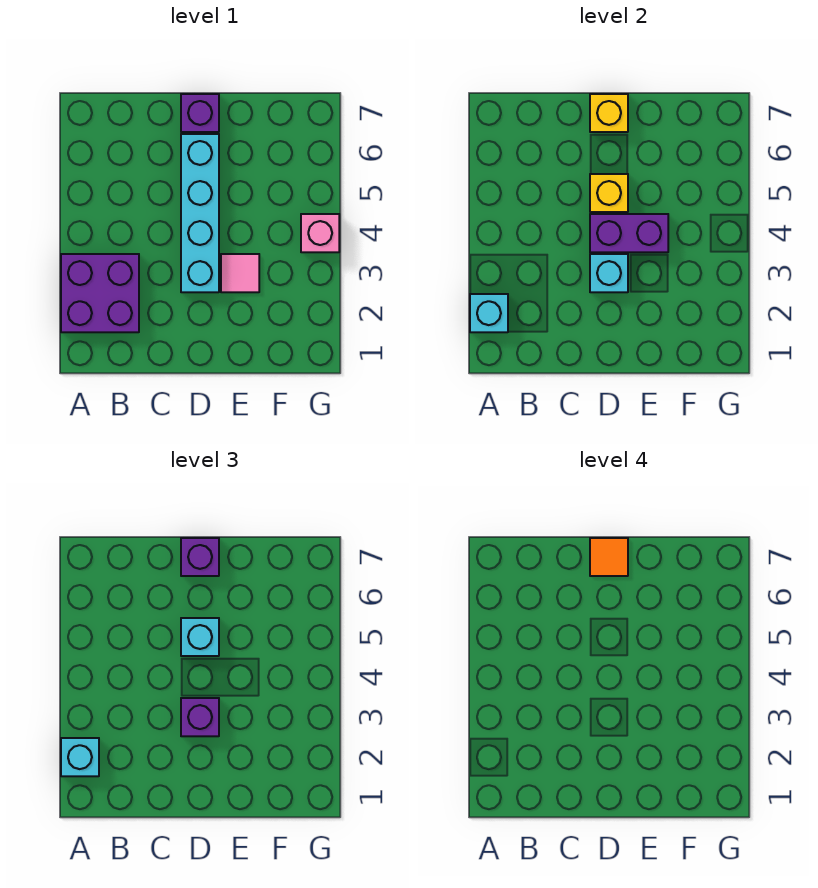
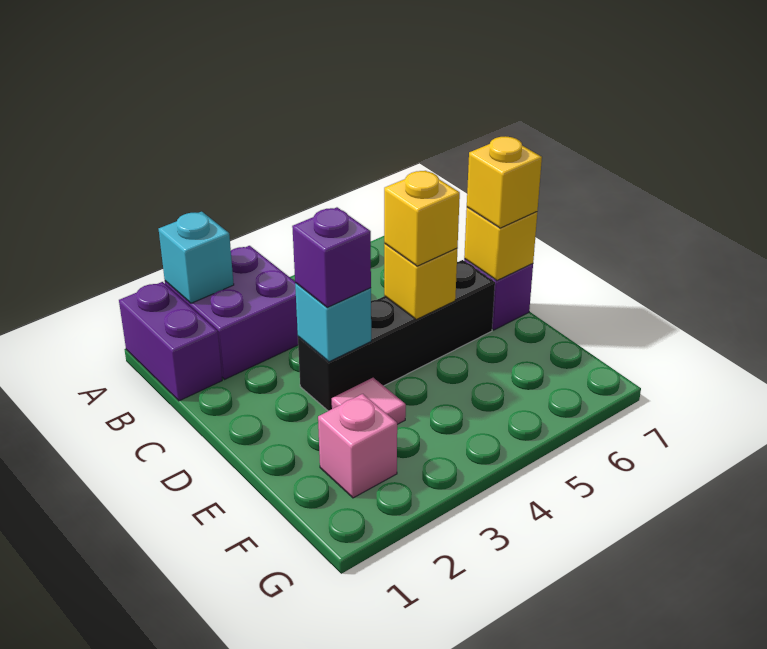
cyan 1x1 brick [61,738,99,776] -> none
cyan 1x4 brick [181,134,219,292] -> black 1x4 brick [298,260,495,411]
purple 1x2 brick [590,214,668,252] -> purple 1x2 brick moved to [119,282,222,401]
cyan 1x1 brick [181,618,219,656] -> yellow 1x1 brick [384,171,460,266]
purple 1x1 brick [181,538,219,576] -> yellow 1x1 brick [467,136,542,228]
orange 1x1 tile [590,538,628,576] -> none
pink 1x1 brick [301,214,339,252] -> pink 1x1 brick moved to [318,394,397,498]

